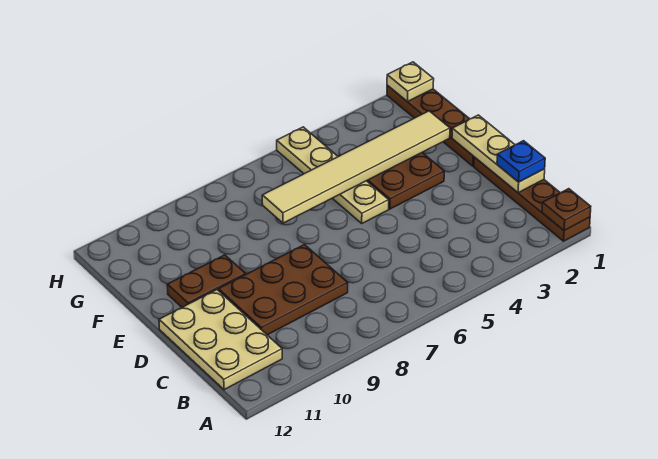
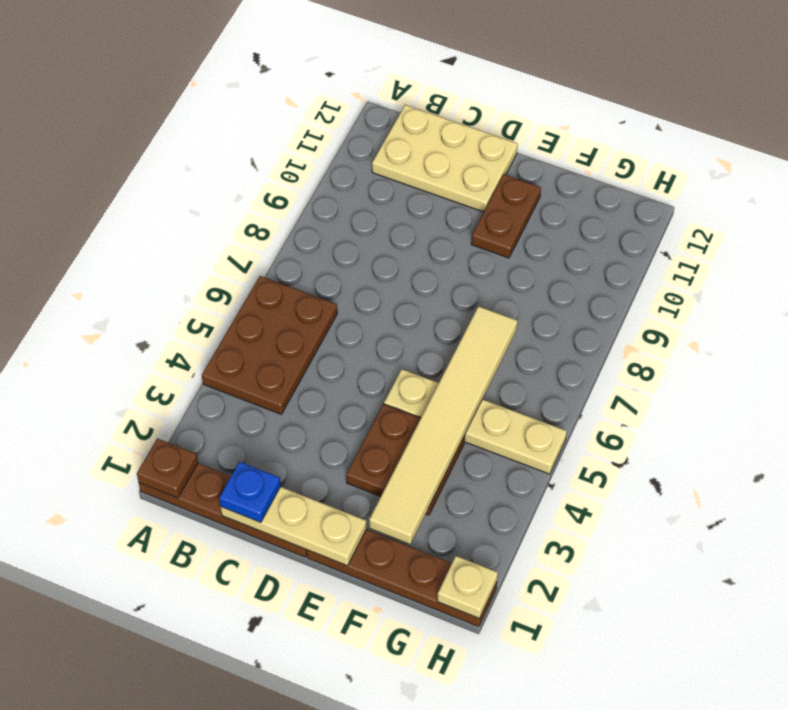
brown 2x3 plate [219,245,348,335] -> brown 2x3 plate moved to [202,276,337,414]

